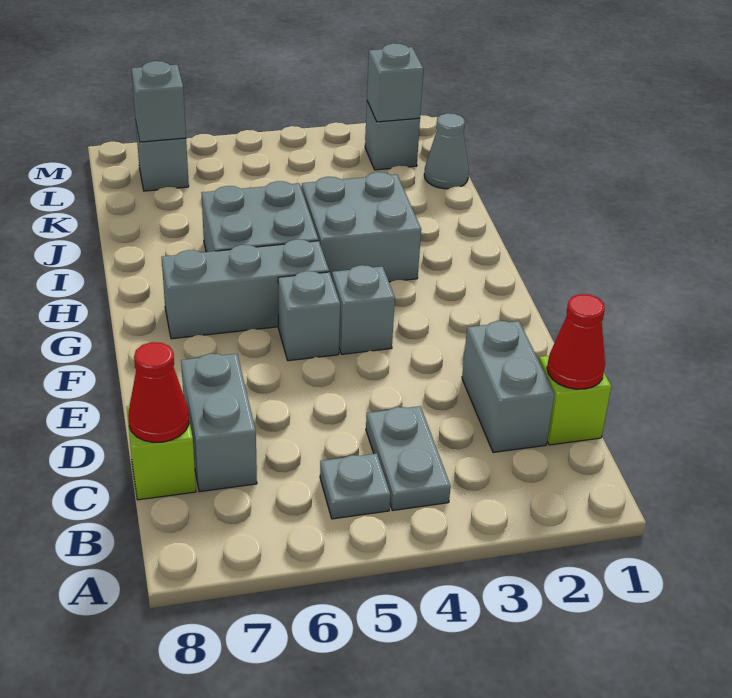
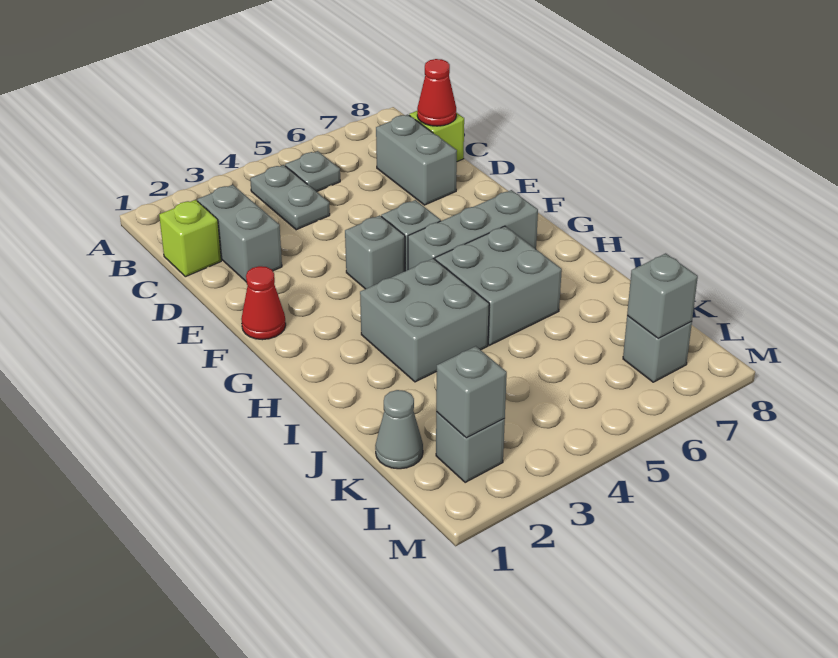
red 1x1 cone [547,294,605,389] -> red 1x1 cone moved to [241,266,286,340]

